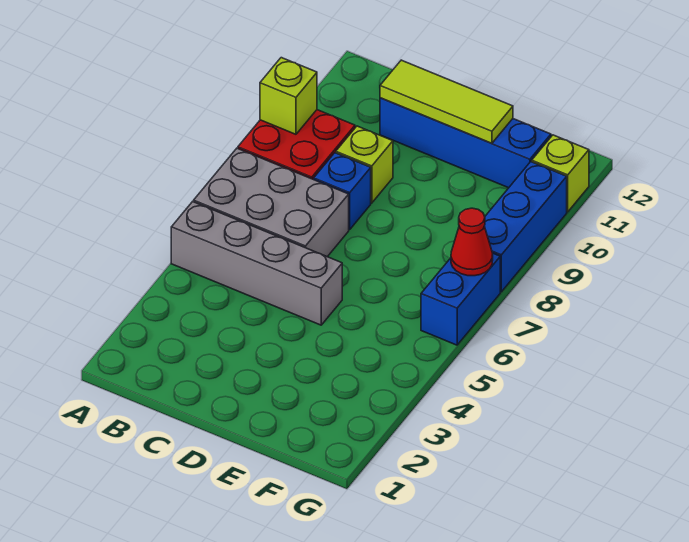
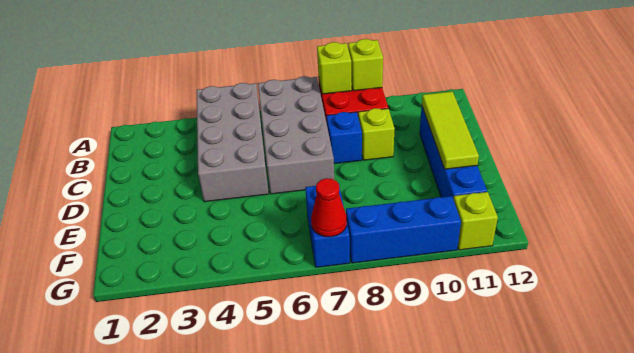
grey 1x4 brick [171,202,342,325] -> grey 2x4 brick [197,83,269,202]
grey 2x3 brick [194,148,349,257] -> grey 2x4 brick [258,76,334,194]
none -> lime 1x1 brick [317,42,352,94]
blue 1x2 brick [421,253,500,345] -> blue 1x2 brick turned to [305,183,350,267]

